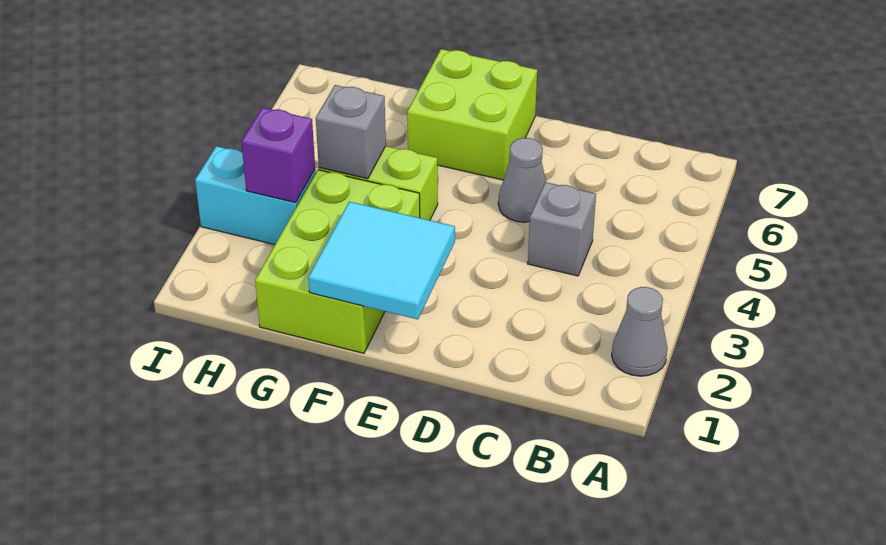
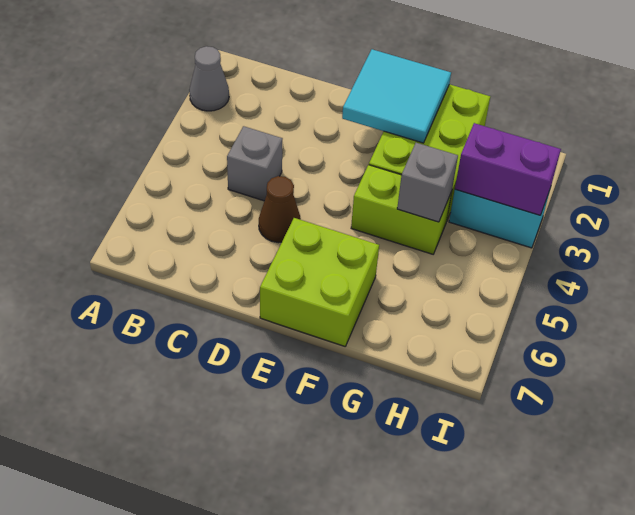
grey 1x1 cone [498,138,546,222] -> brown 1x1 cone [259,176,301,243]
purple 1x1 brick [241,108,315,203] -> purple 1x2 brick [455,123,561,215]

